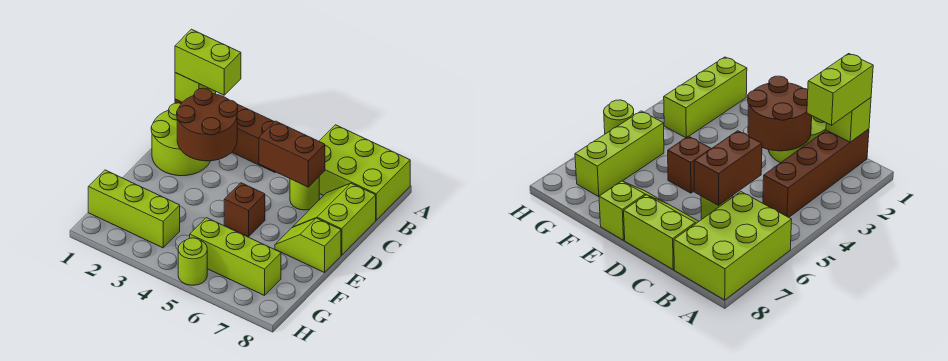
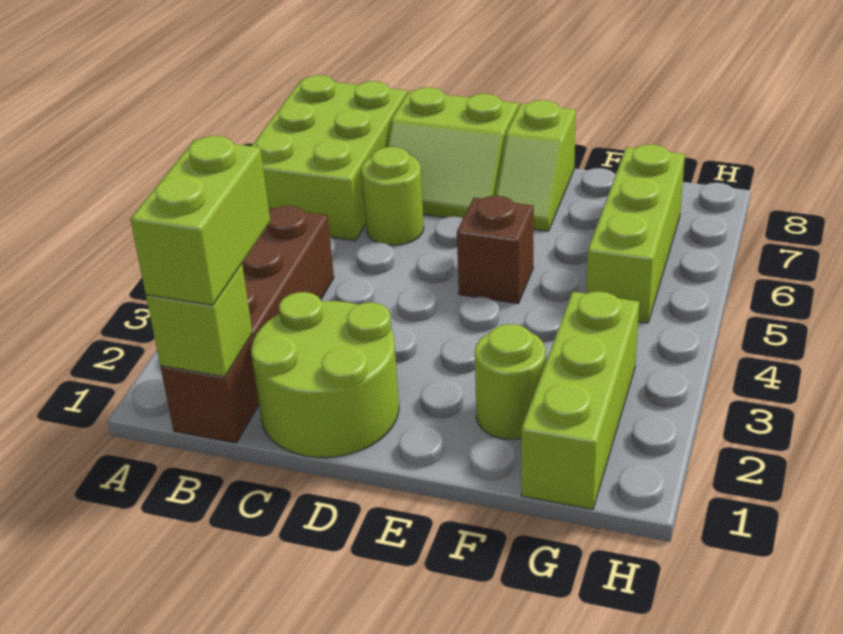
brown 2x2 round brick [177,88,238,161] -> none
brown 1x2 brick [259,121,325,187] -> none
lime 1x1 round brick [178,238,207,285] -> lime 1x1 round brick moved to [475,324,546,440]

